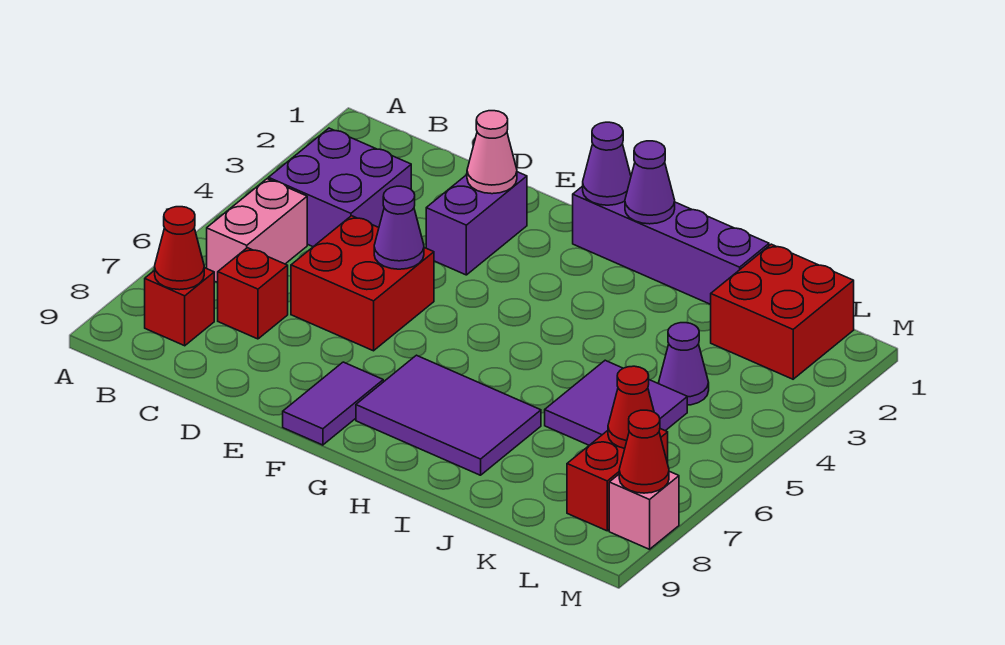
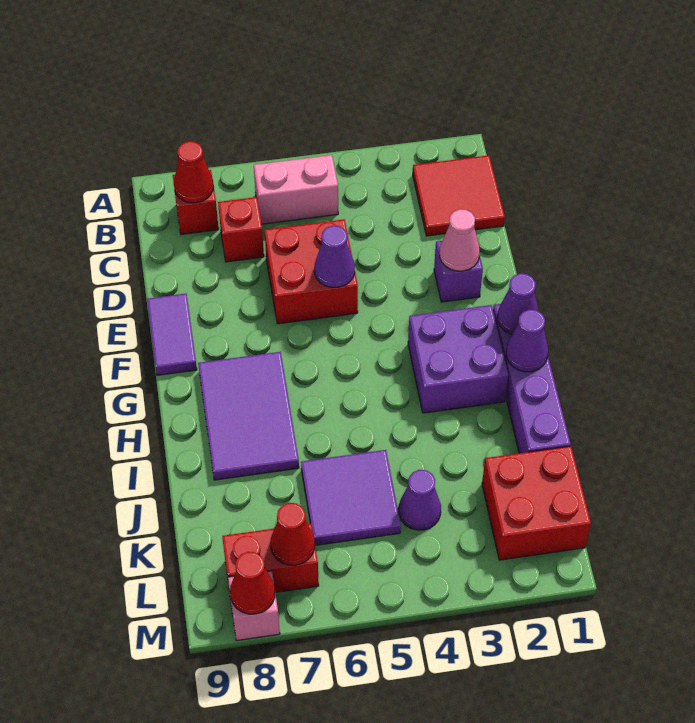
none -> red 2x2 tile [413,155,505,236]
purple 2x2 brick [268,128,411,247] -> purple 2x2 brick moved to [408,305,509,413]
purple 1x2 brick [426,172,527,275] -> purple 1x1 brick [434,241,483,302]
purple 1x2 tile [283,362,383,445] -> purple 1x2 tile turned to [147,294,197,375]

